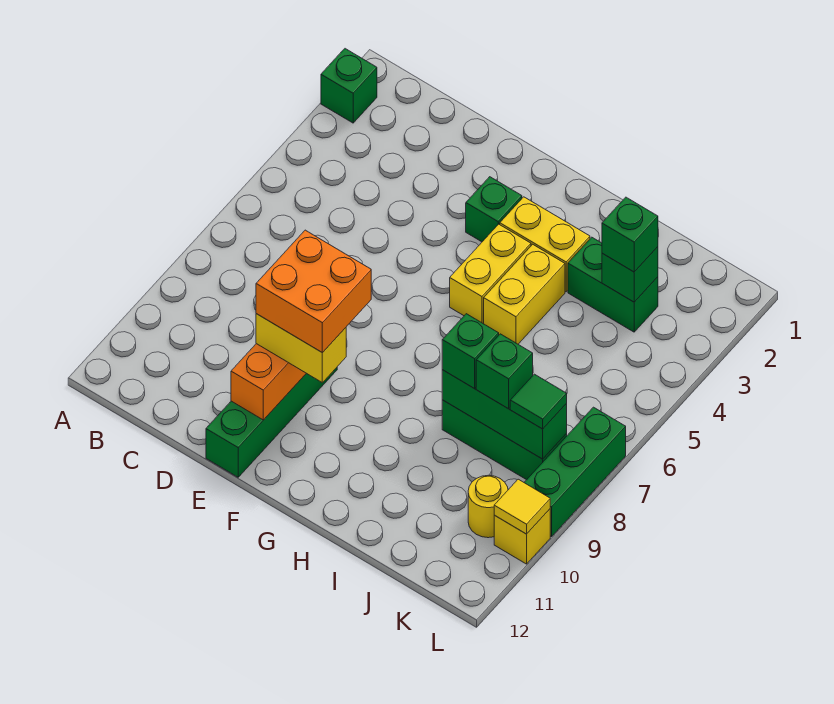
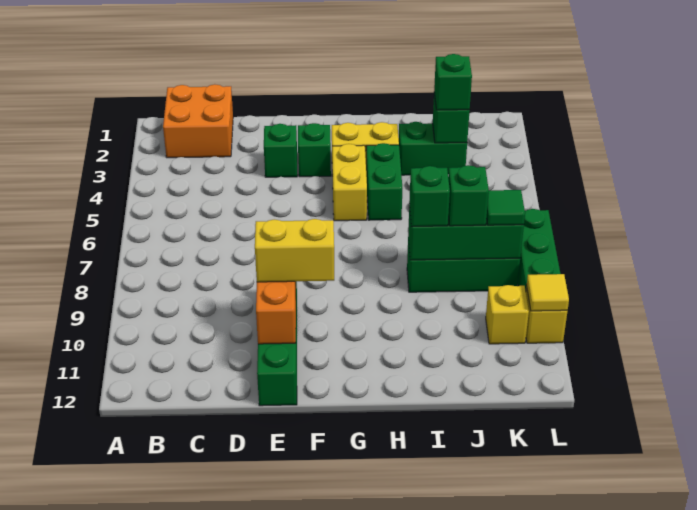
green 1x1 brick [321,49,377,123] -> green 1x1 brick moved to [264,124,297,177]
orange 2x2 brick [256,230,371,353] -> orange 2x2 brick moved to [163,84,233,158]
yellow 1x2 brick [484,244,565,344] -> green 1x2 brick [366,143,402,220]
yellow 1x1 round brick [468,475,508,538] -> yellow 1x1 brick [486,285,529,344]

